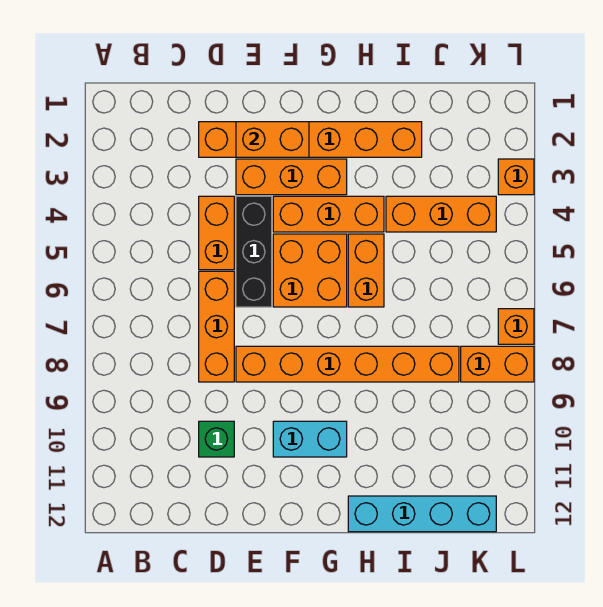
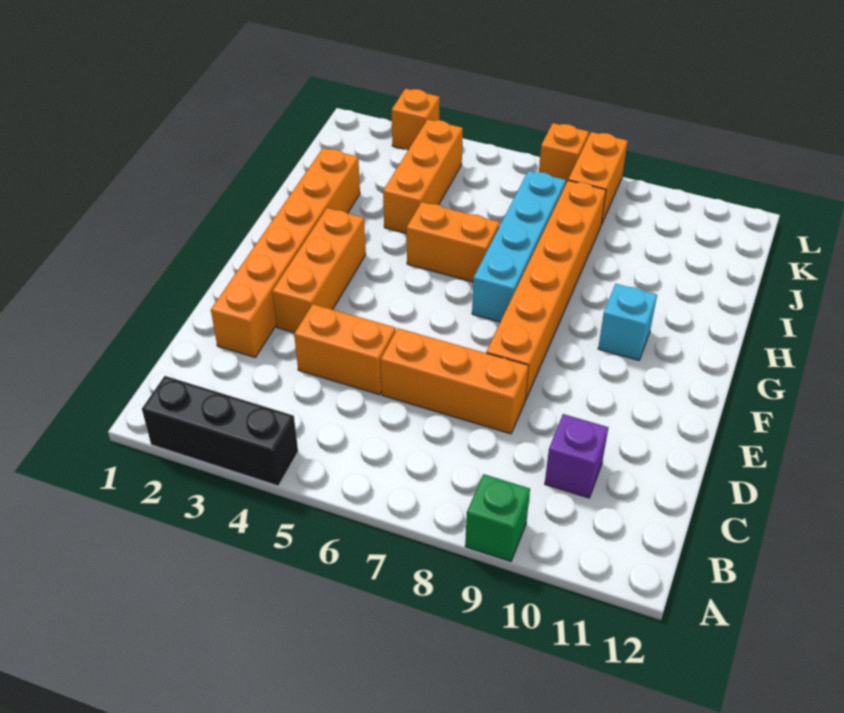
none -> purple 1x1 brick [545,414,608,498]
green 1x1 brick [199,421,234,457] -> green 1x1 brick moved to [465,474,530,561]
orange 1x2 brick [236,122,309,157] -> none
black 1x3 brick [236,196,272,307] -> black 1x3 brick moved to [142,376,298,486]
orange 1x3 brick [273,196,384,232] -> none
orange 2x2 brick [273,234,347,307] -> none
cyan 1x2 brick [273,421,347,457] -> cyan 1x1 brick [598,284,657,360]
cyan 1x4 brick [348,496,496,532] -> cyan 1x4 brick moved to [472,171,566,322]

